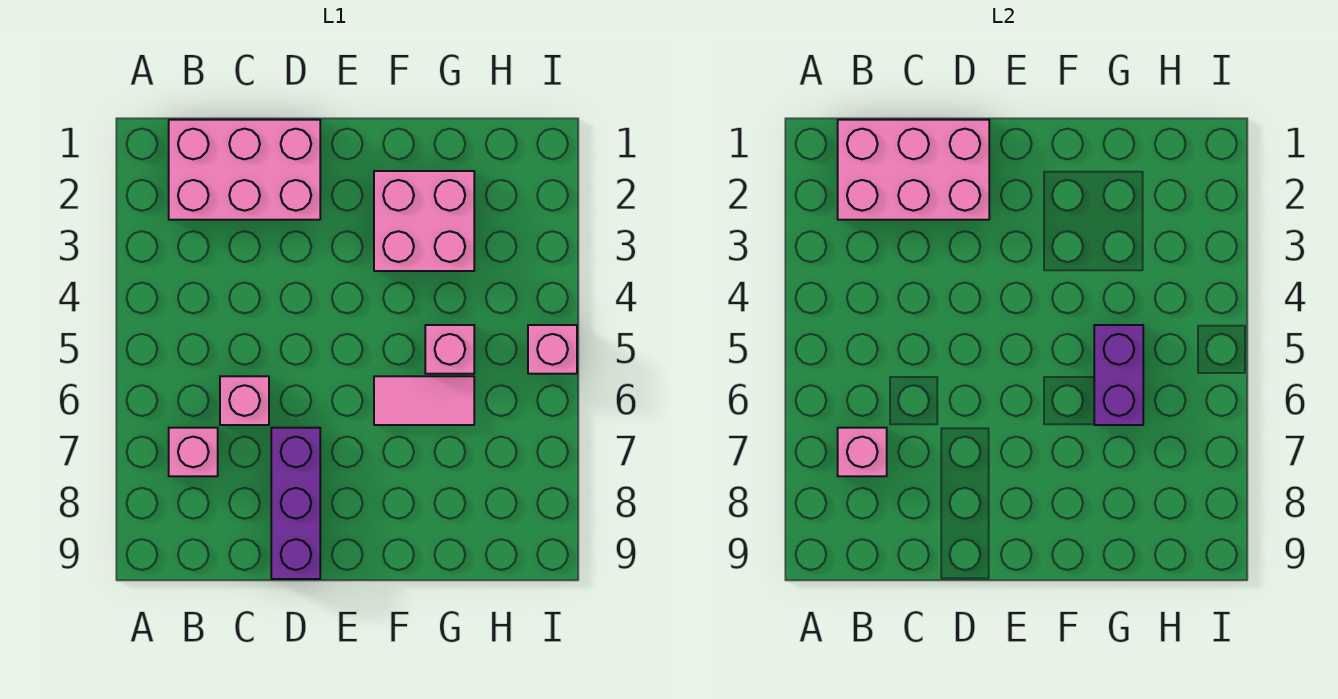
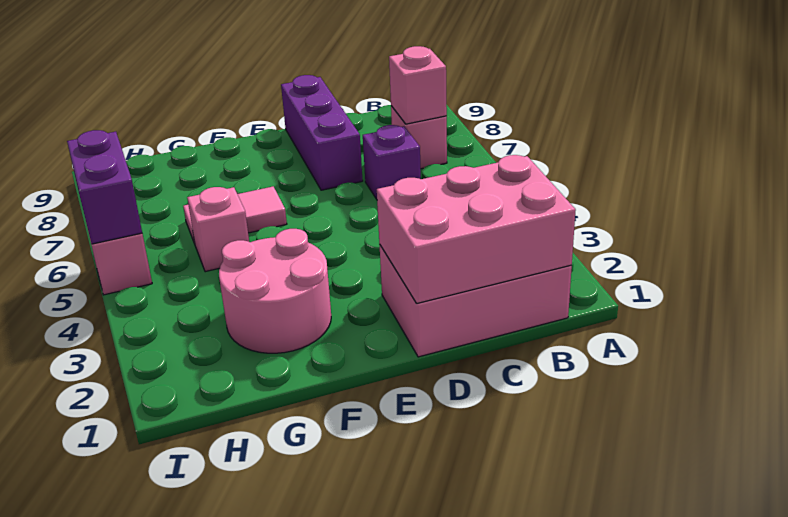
pink 1x1 brick [220,376,269,425] -> purple 1x1 brick [363,125,421,199]
pink 2x2 brick [374,171,474,271] -> pink 2x2 round brick [219,229,331,353]
purple 1x2 brick [1094,325,1143,425] -> purple 1x2 brick moved to [67,130,142,244]

